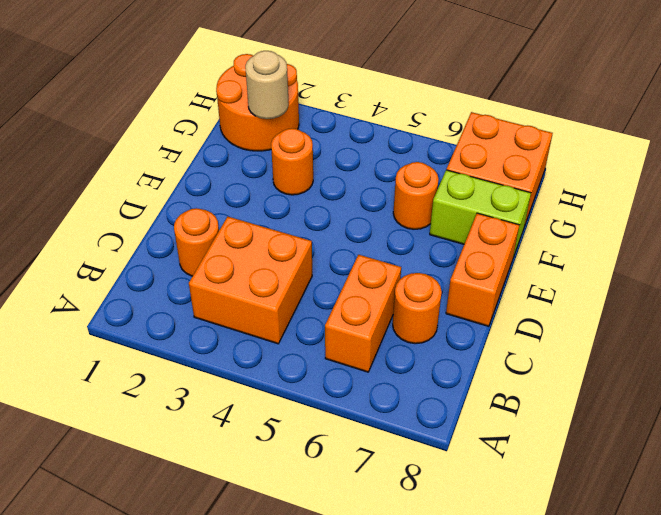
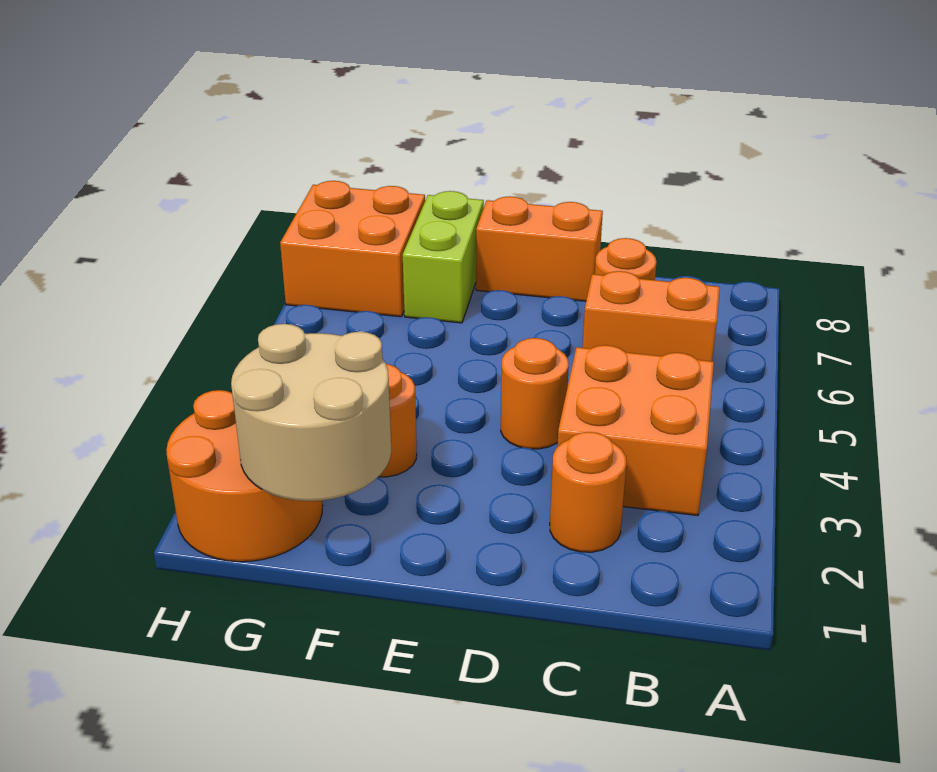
orange 1x1 round brick [393,162,439,229] -> orange 1x1 round brick moved to [501,338,569,449]
tan 1x1 round brick [245,51,289,119] -> tan 2x2 round brick [231,324,391,501]

